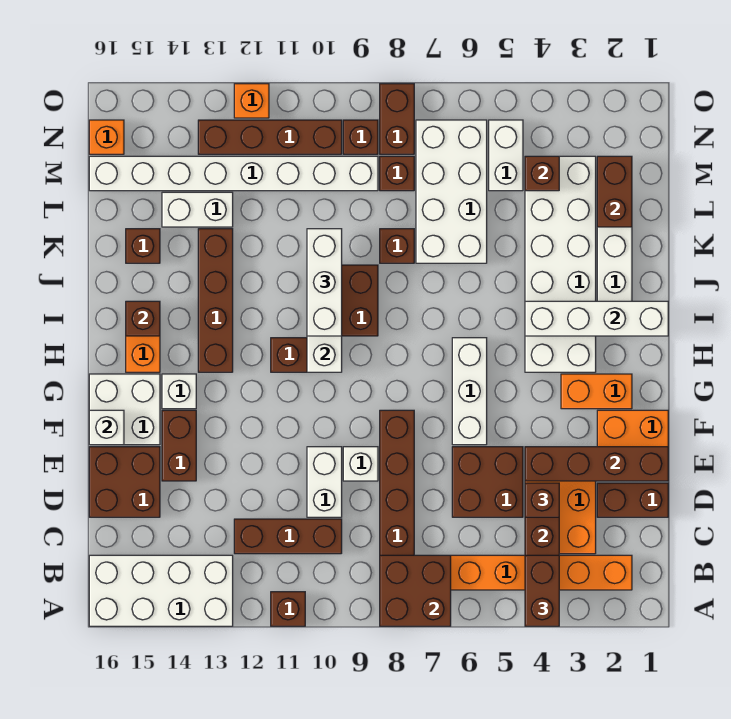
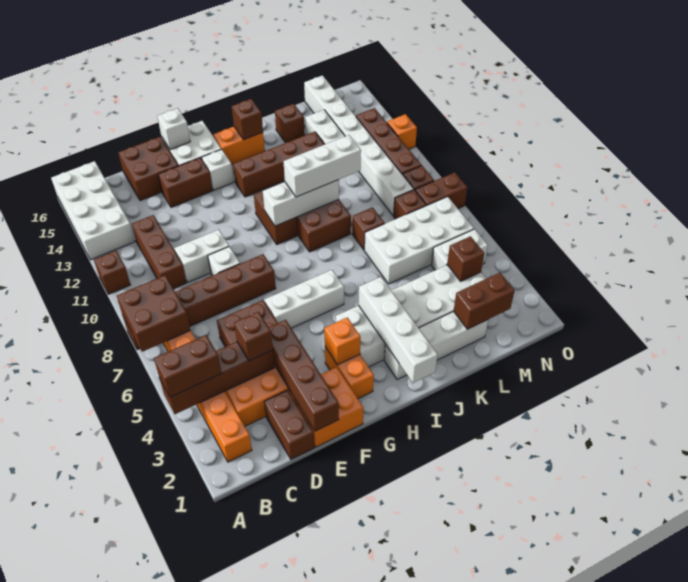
orange 1x1 brick [89,120,124,154] -> orange 1x1 brick moved to [324,318,360,365]

